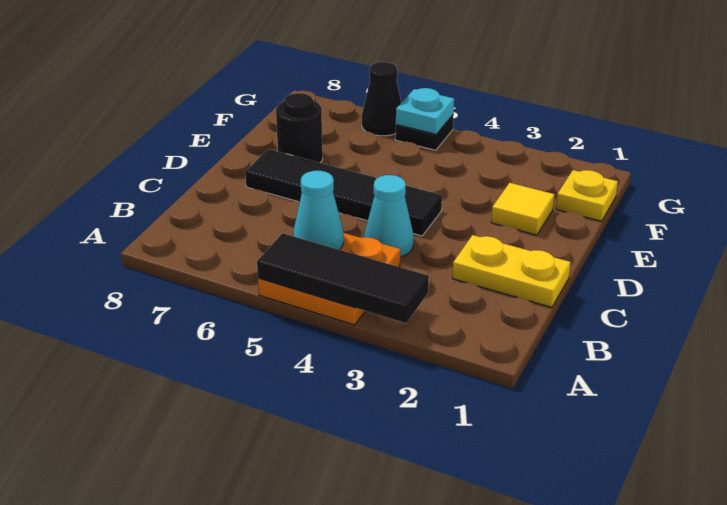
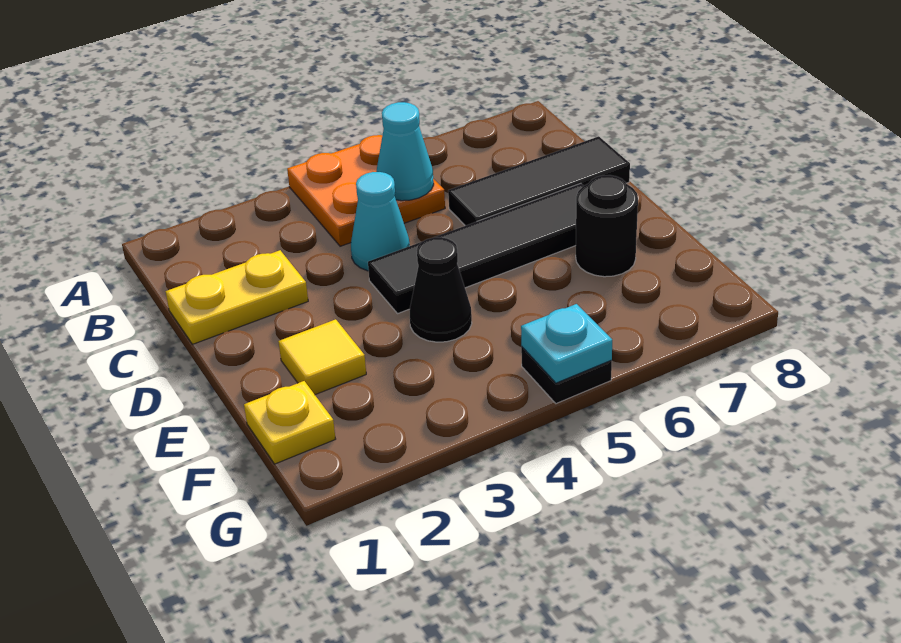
black 1x3 tile [257,233,429,323] -> black 1x3 tile moved to [448,136,630,226]
black 1x1 cone [362,62,401,136] -> black 1x1 cone moved to [410,237,472,342]

